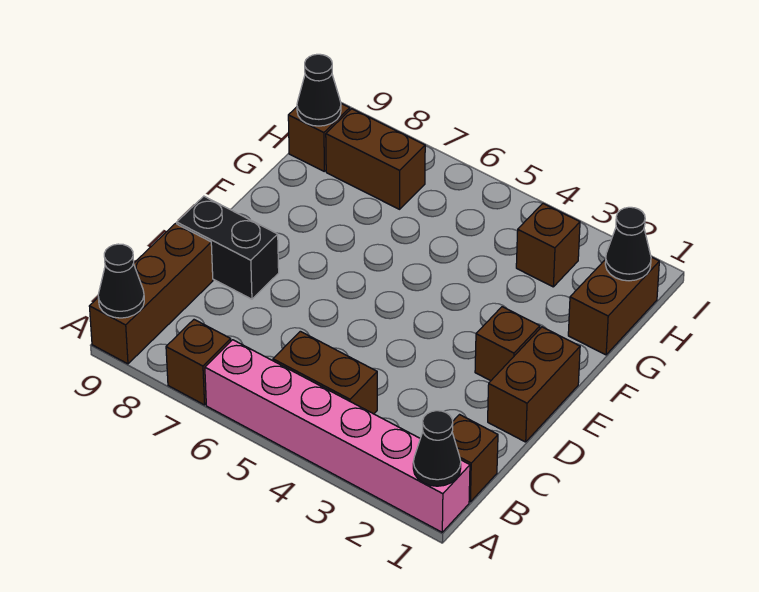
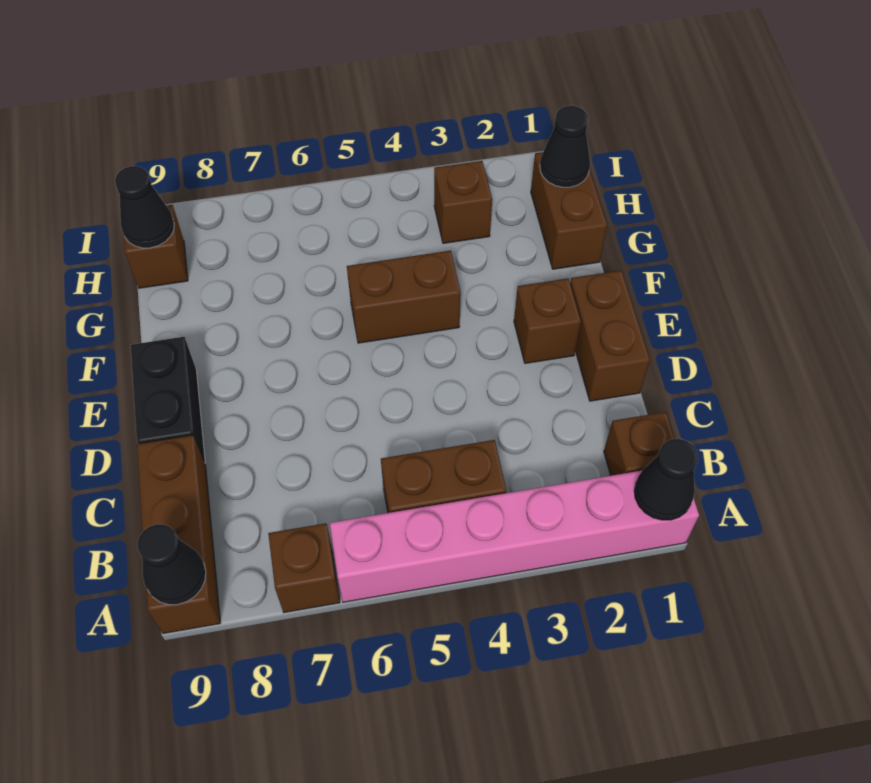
black 1x2 brick [177,196,279,299] -> black 1x2 brick turned to [131,337,205,463]
brown 1x2 brick [326,109,425,209] -> brown 1x2 brick moved to [347,251,461,343]

